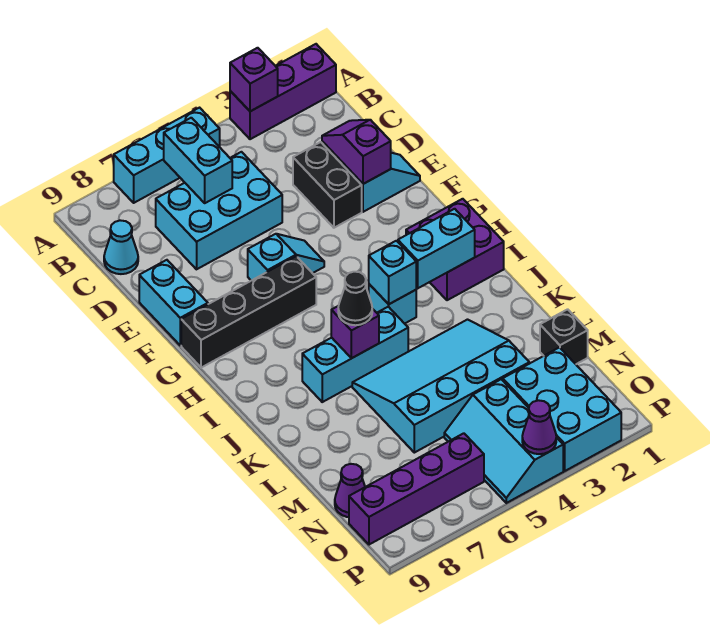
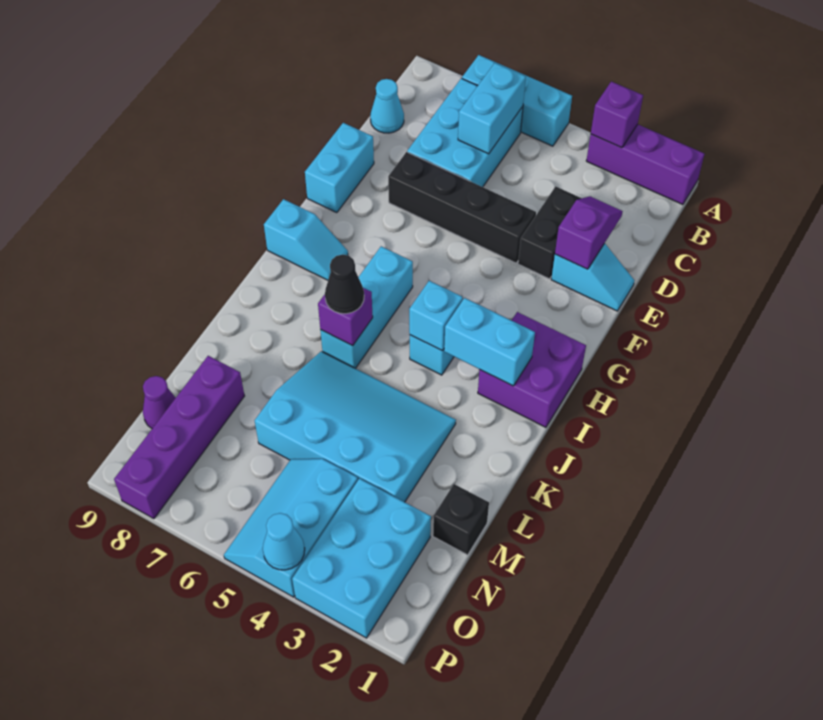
cyan 2x3 brick [156,152,282,269] -> cyan 2x3 brick turned to [407,78,523,187]
cyan 1x2 slope [248,234,324,281] -> cyan 1x2 slope moved to [264,199,348,280]
black 1x4 brick [181,256,316,368] -> black 1x4 brick moved to [388,152,536,263]
cyan 1x3 brick [302,307,408,402] -> cyan 1x3 brick turned to [320,246,413,368]
purple 1x4 brick [349,433,484,545] -> purple 1x4 brick turned to [114,356,244,519]
purple 1x1 cone [522,400,556,454] -> cyan 1x1 cone [263,513,305,570]

